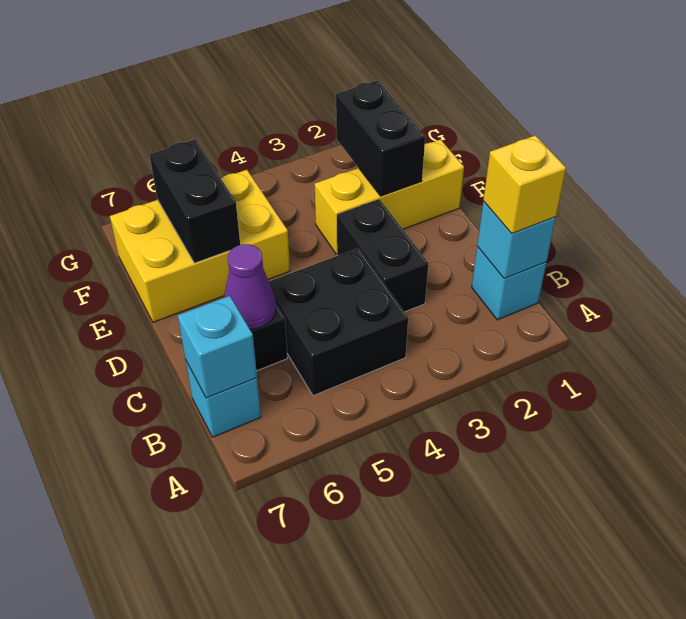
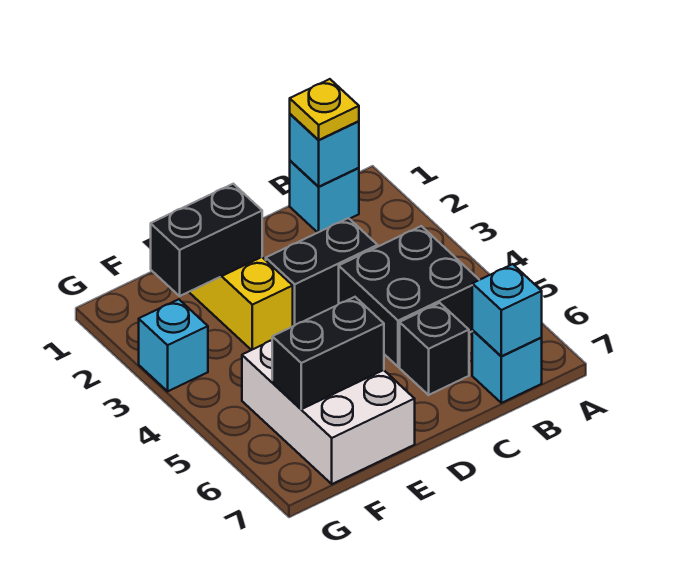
yellow 1x1 brick [483,135,566,234] -> yellow 1x1 plate [290,79,359,140]
purple 1x1 cone [224,244,276,329] -> none
yellow 2x3 brick [110,170,290,322] -> white 2x3 brick [242,341,415,484]
none -> cyan 1x1 brick [139,299,208,391]

